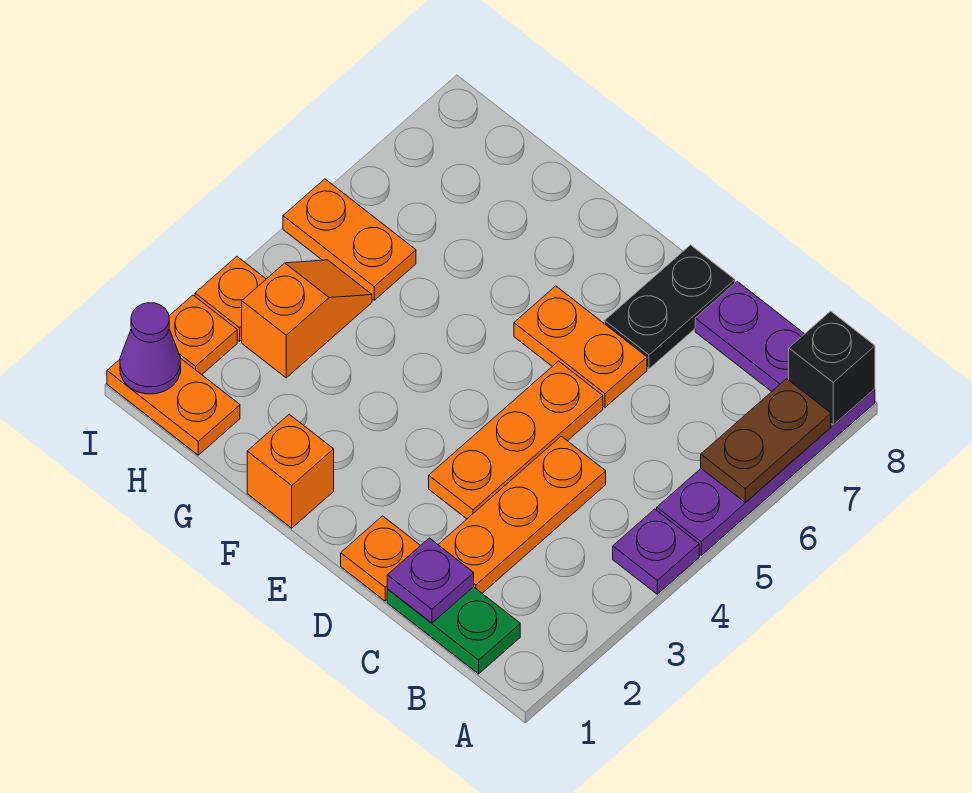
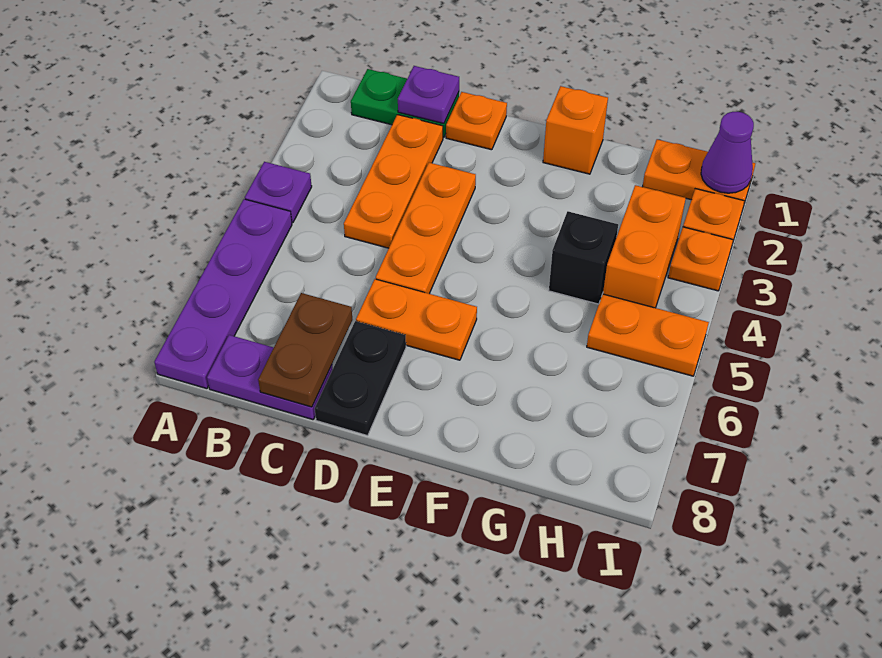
brown 1x2 plate [701,379,831,503] -> brown 1x2 plate moved to [258,293,352,407]
black 1x1 brick [789,311,875,425] -> black 1x1 brick moved to [549,211,618,304]
orange 1x2 slope [242,260,372,378] -> orange 1x2 brick [603,185,686,308]

